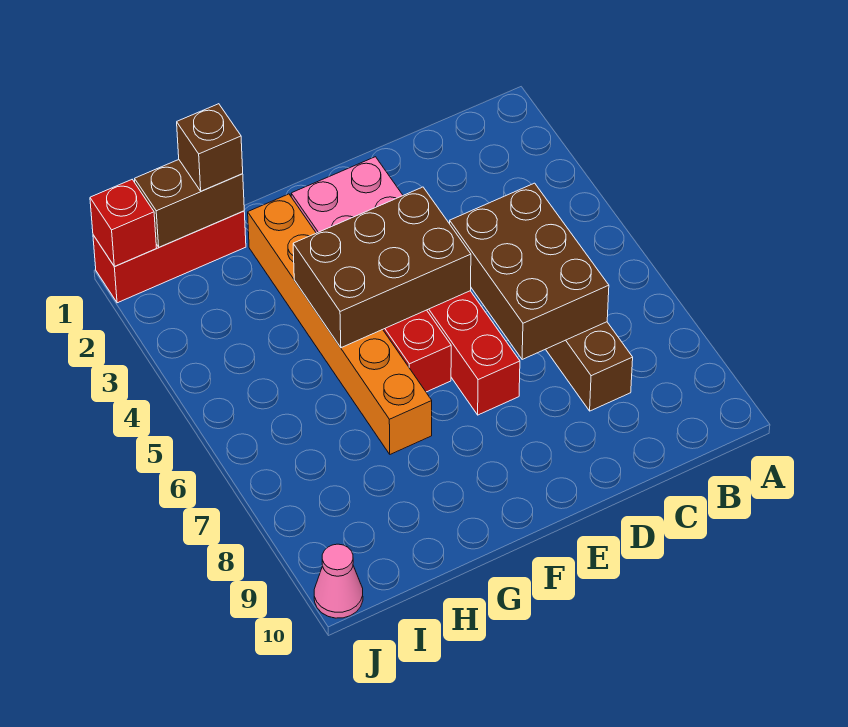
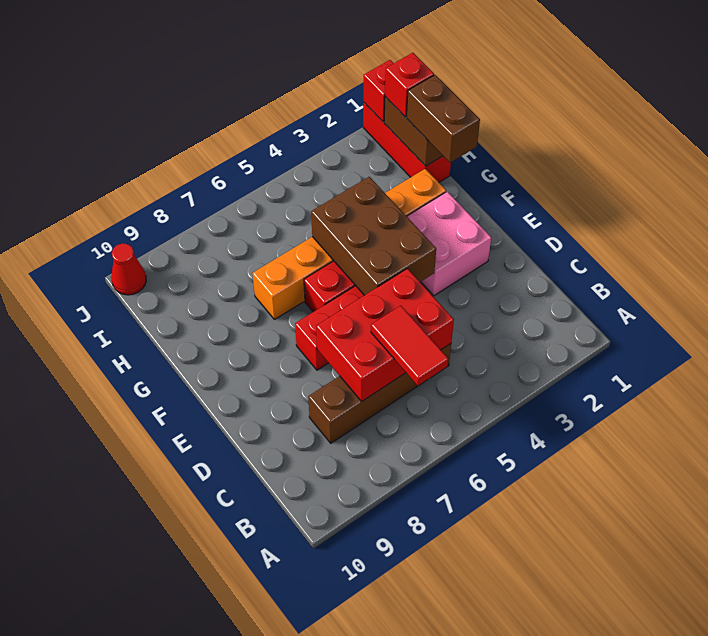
none -> red 1x2 tile [371,306,448,386]
brown 2x3 brick [450,183,609,360] -> red 2x3 brick [316,269,454,402]
brown 1x1 brick [177,104,243,191] -> brown 1x2 brick [407,75,480,163]
none -> red 1x1 brick [385,53,434,117]
pink 1x1 cone [314,544,363,618] -> red 1x1 cone [111,243,146,295]

